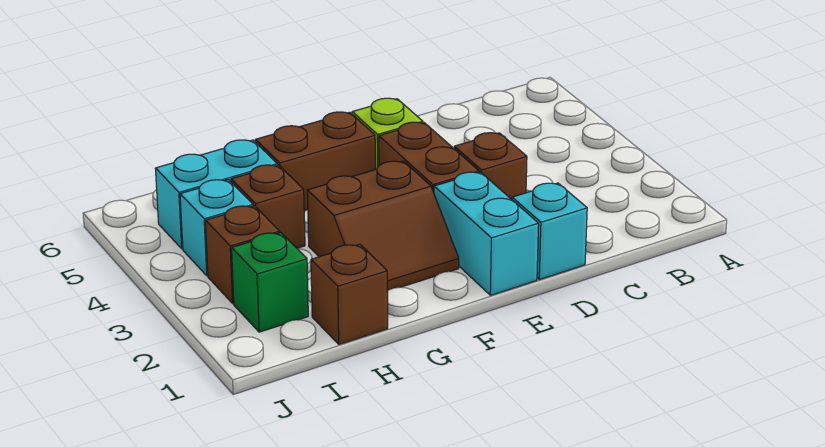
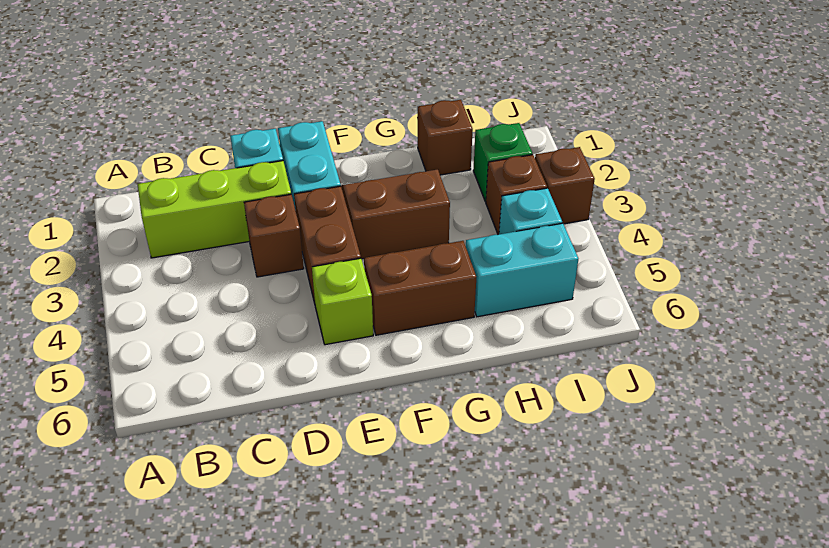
none -> lime 1x3 brick [137,161,291,258]
brown 1x1 brick [231,165,305,248] -> brown 1x1 brick moved to [535,147,595,224]

